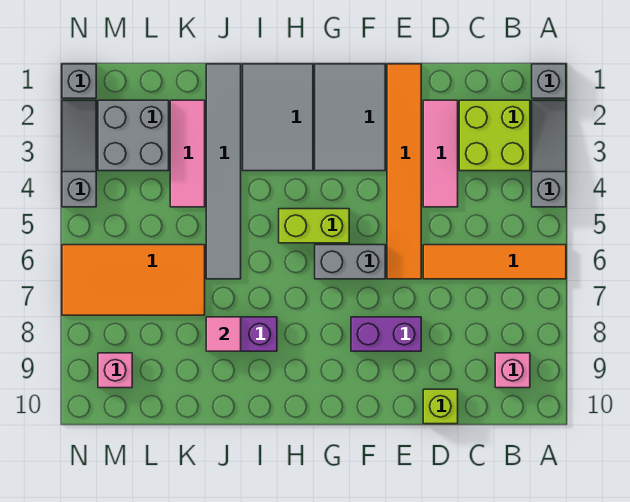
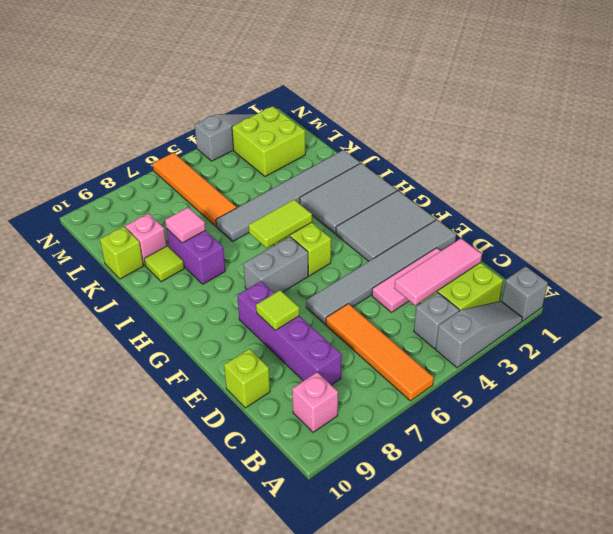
orange 1x6 tile [387,64,421,279] -> grey 1x6 tile [306,220,456,324]
purple 1x2 brick [351,317,421,351] -> purple 1x4 brick [237,281,342,385]
none -> lime 1x1 tile [256,290,299,330]
grey 1x2 brick [315,245,385,279] -> grey 1x2 brick turned to [243,237,308,293]
none -> lime 1x2 tile [249,200,312,248]
none -> lime 1x1 tile [144,246,184,282]
pink 1x3 tile [170,100,205,207] -> pink 1x3 tile moved to [394,239,482,305]
orange 2x4 tile [62,245,205,315] -> orange 1x4 tile [153,153,237,226]
none -> lime 1x1 brick [100,227,143,279]
grey 2x2 brick [98,100,169,171] -> lime 2x2 brick [232,106,305,177]
pink 1x1 brick [98,353,132,388] -> pink 1x1 brick moved to [125,214,167,265]
grey 1x1 brick [62,64,96,98] -> grey 1x1 brick moved to [414,293,459,349]

